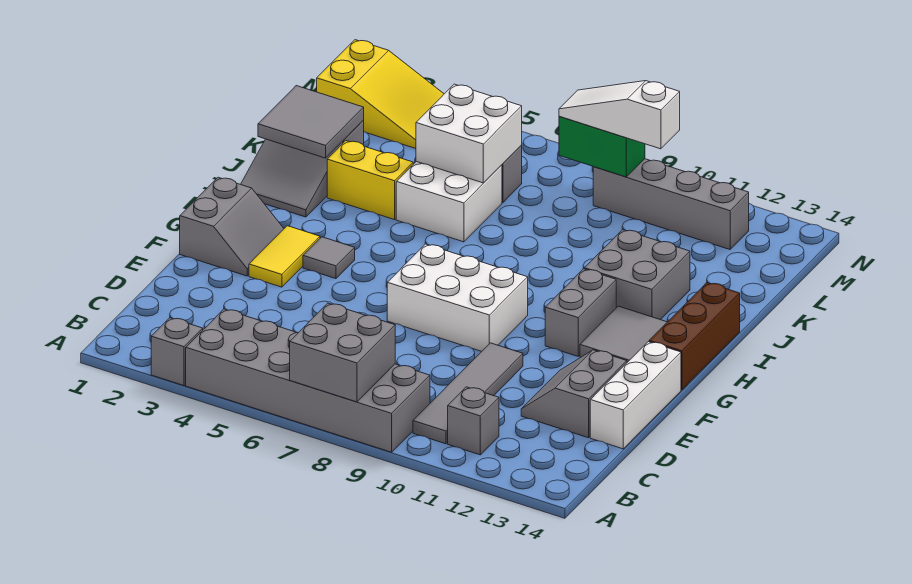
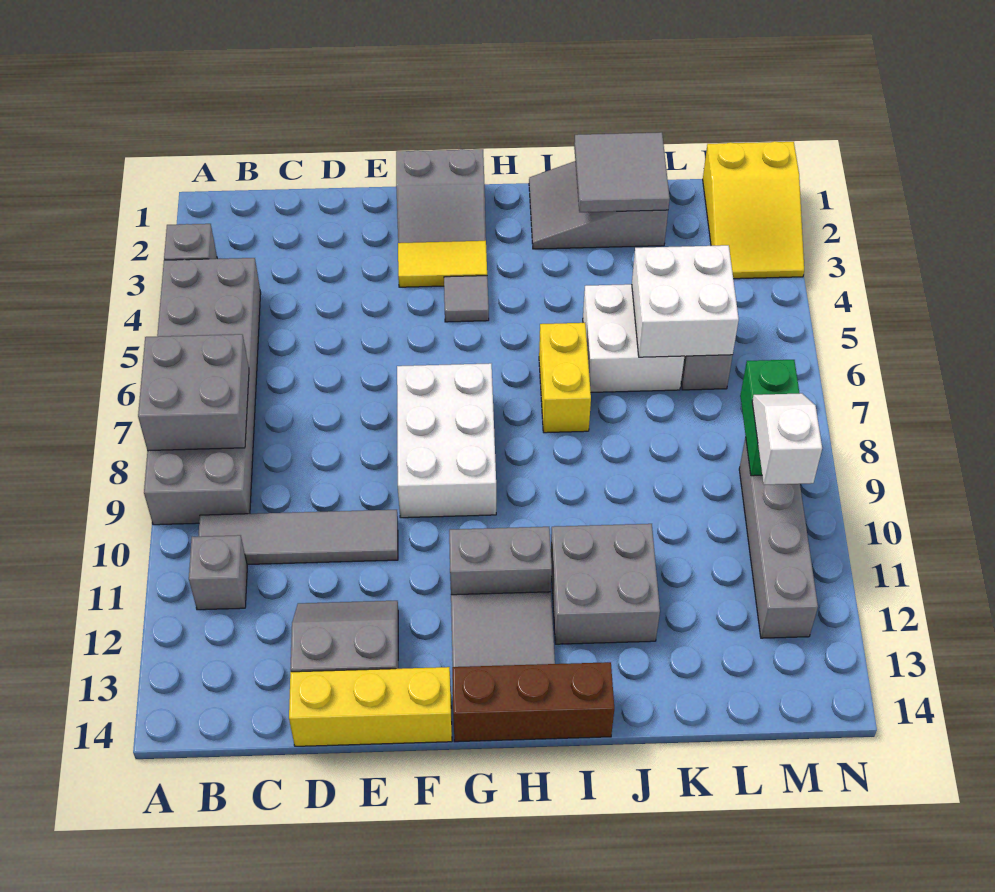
white 1x3 brick [590,342,681,449] -> yellow 1x3 brick [289,667,452,746]
yellow 1x2 brick [327,141,413,220] -> yellow 1x2 brick moved to [539,323,591,433]
white 1x3 slope [559,81,680,149] -> white 1x2 slope [752,393,822,485]

